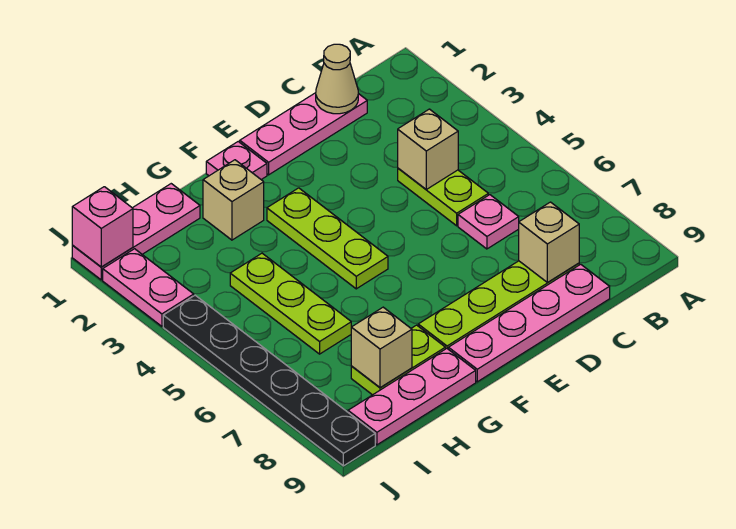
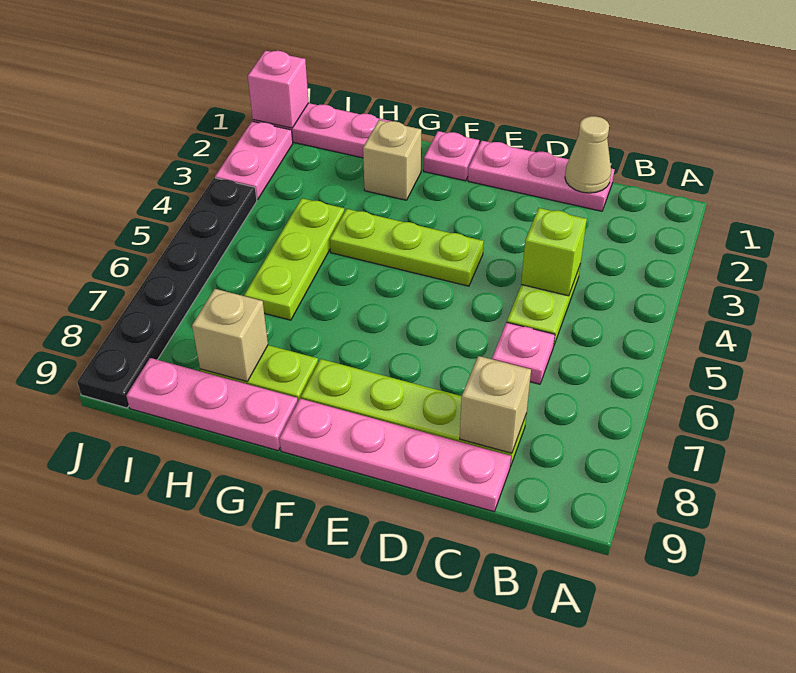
tan 1x1 brick [398,109,458,189] -> lime 1x1 brick [521,208,587,296]
lime 1x3 plate [267,188,388,289] -> lime 1x3 plate turned to [330,209,484,286]

